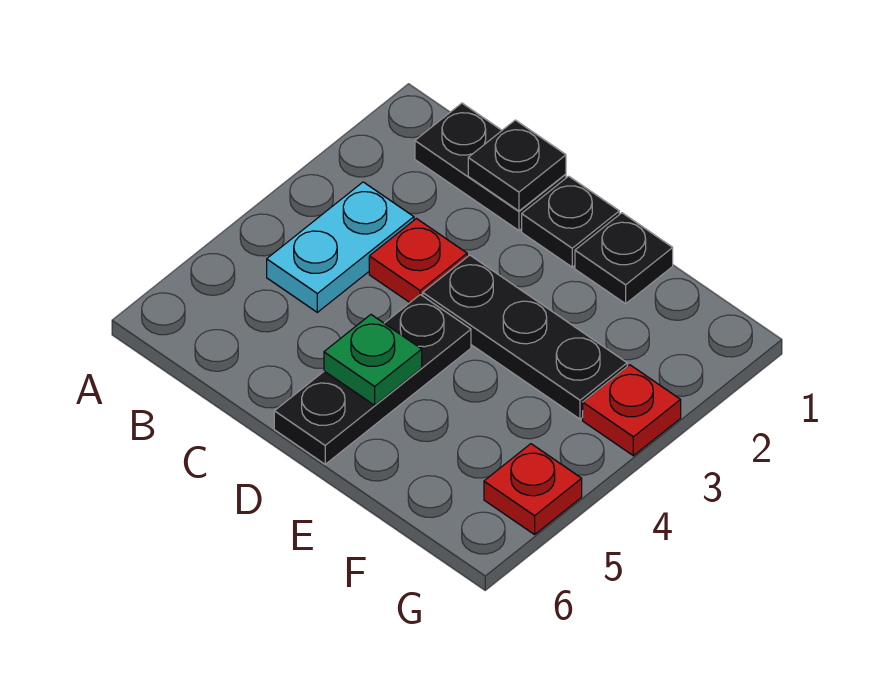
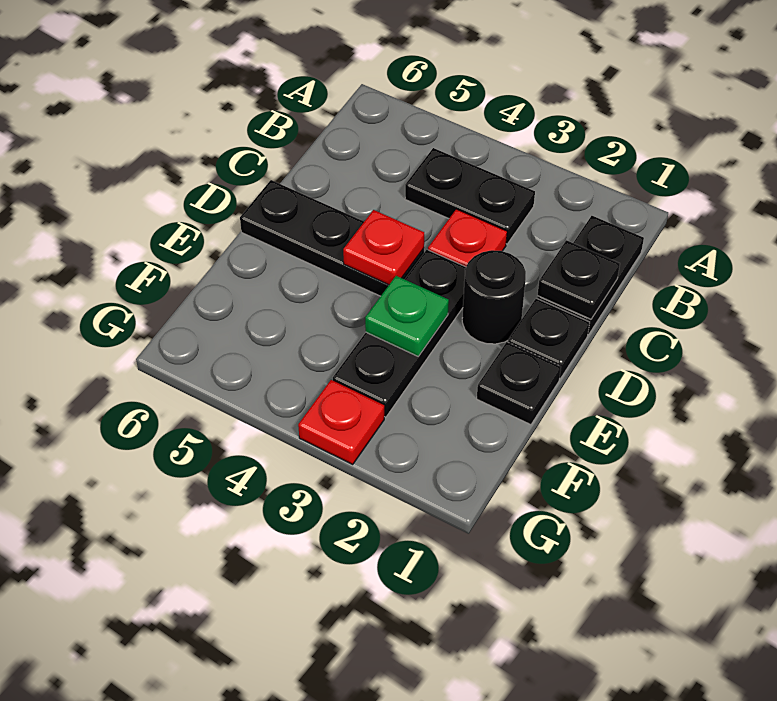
cyan 1x2 plate [267,182,414,312] -> black 1x2 plate [405,148,535,244]
none -> black 1x1 round brick [462,250,526,344]
green 1x1 plate [324,315,422,405] -> green 1x1 plate moved to [365,276,449,356]
red 1x1 plate [484,444,582,535] -> red 1x1 plate moved to [343,210,424,285]

